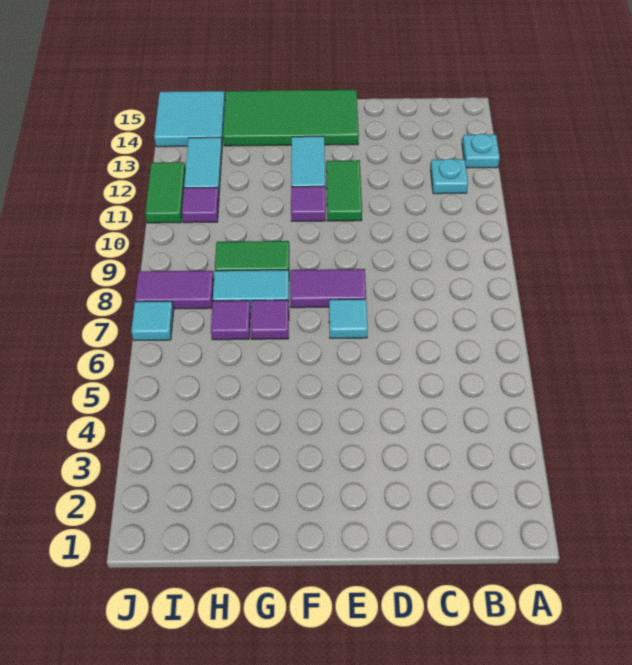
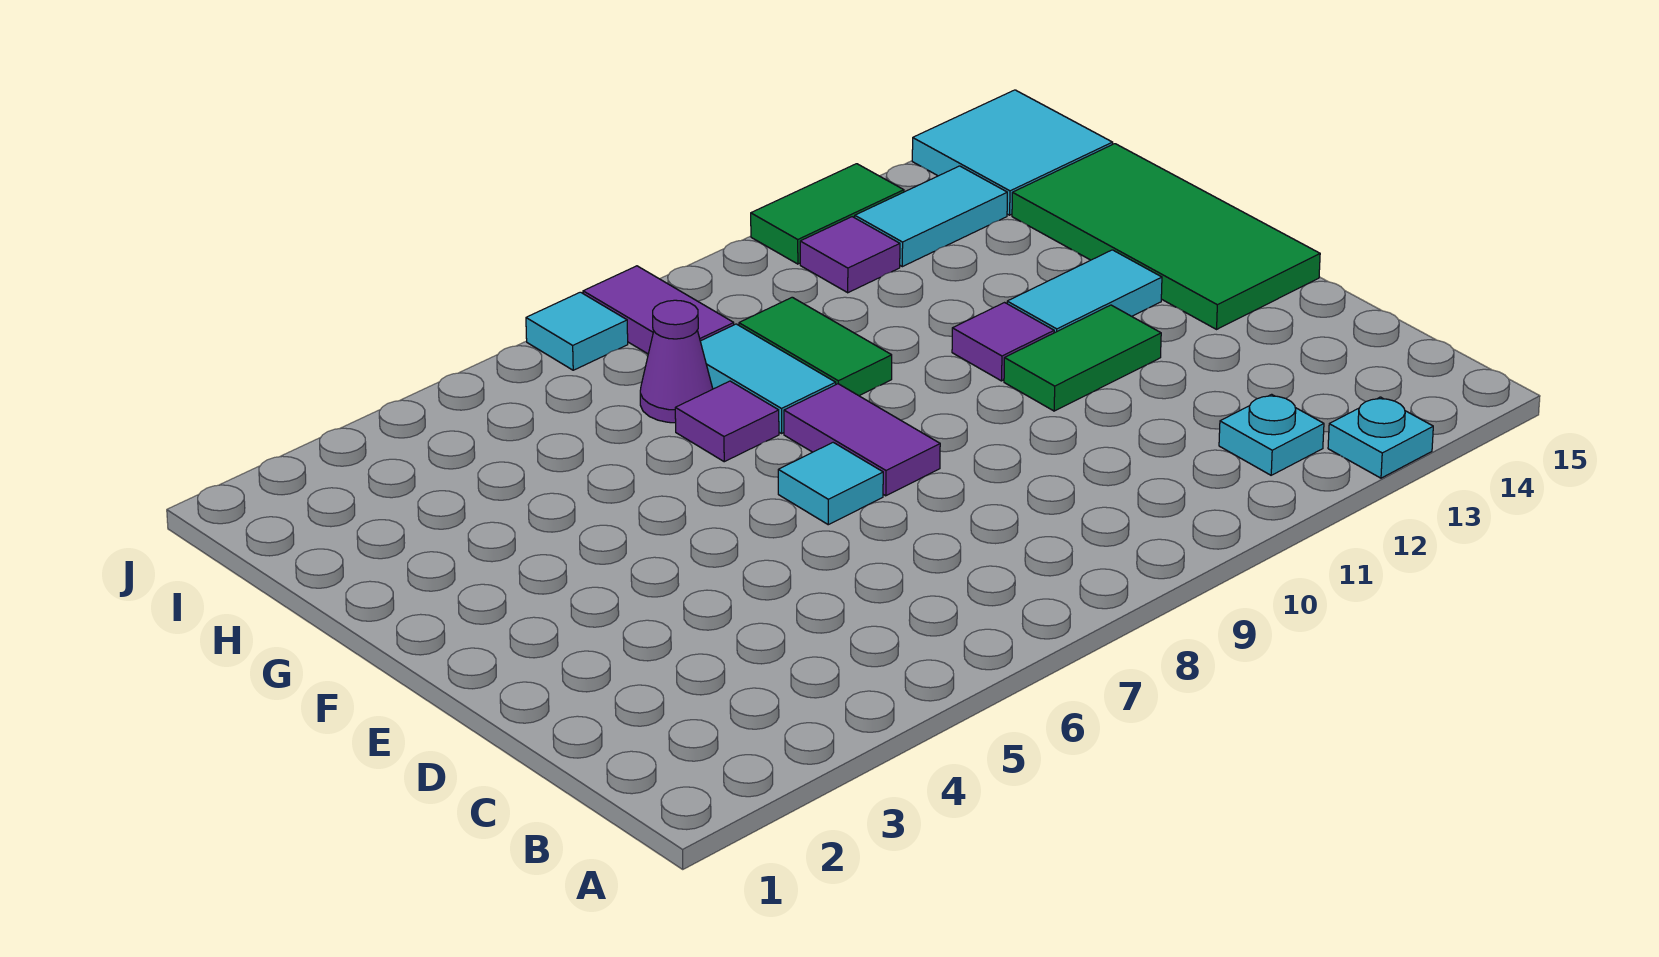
purple 1x1 tile [211,300,250,340] -> purple 1x1 cone [640,300,713,423]

